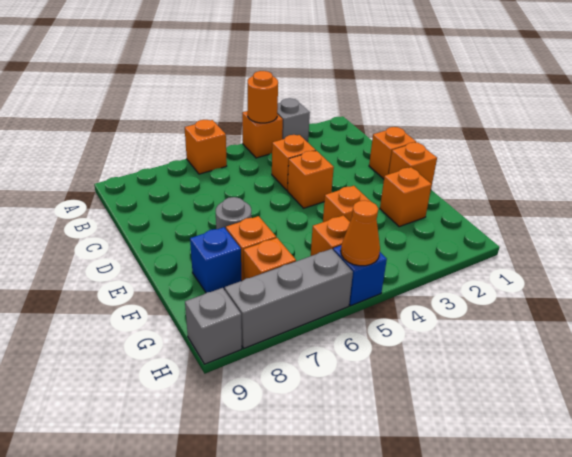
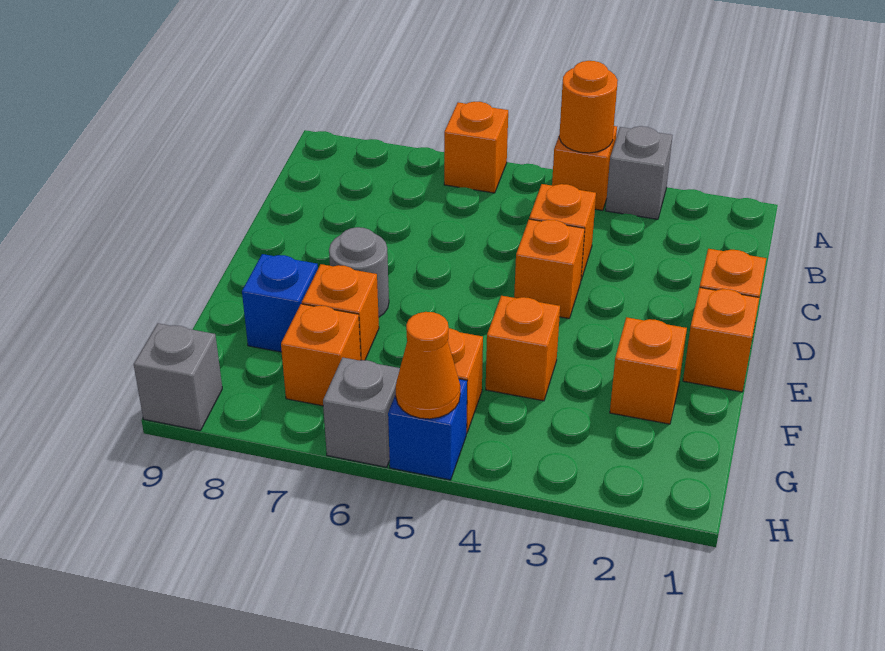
grey 1x3 brick [225,249,353,348] -> grey 1x1 brick [323,357,400,467]

